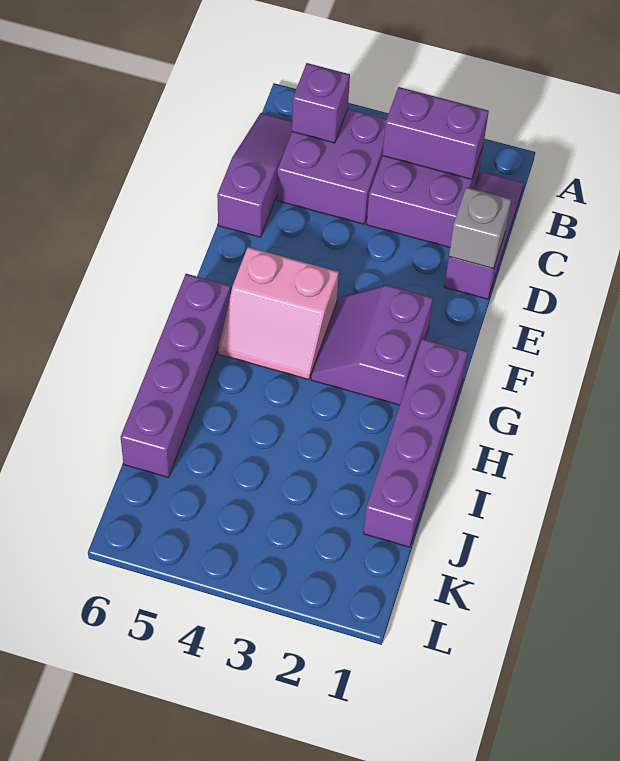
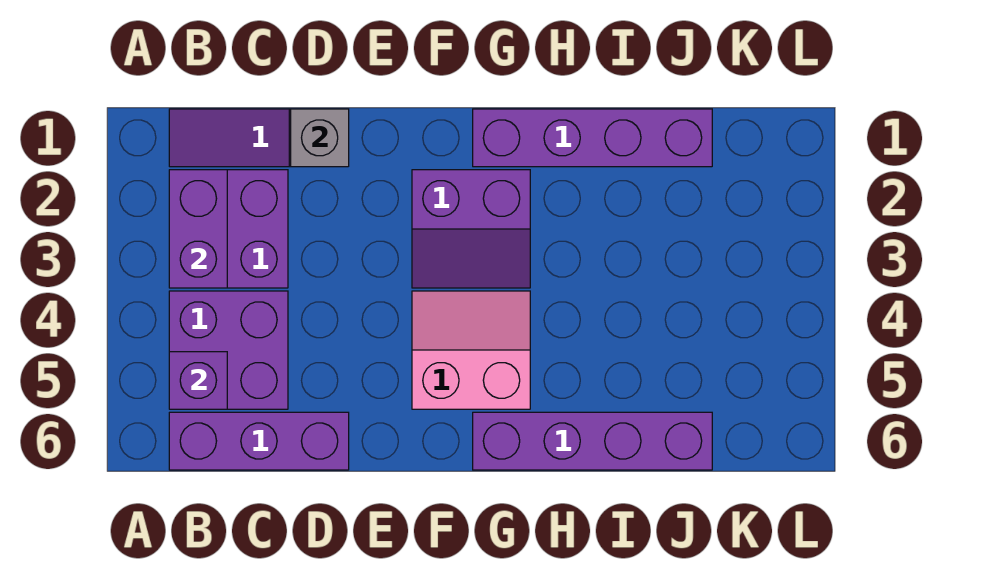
purple 1x3 slope [217,113,292,237] -> purple 1x3 brick [169,412,349,470]
pink 2x2 slope [218,247,339,380] -> pink 2x2 slope turned to [412,291,530,409]

